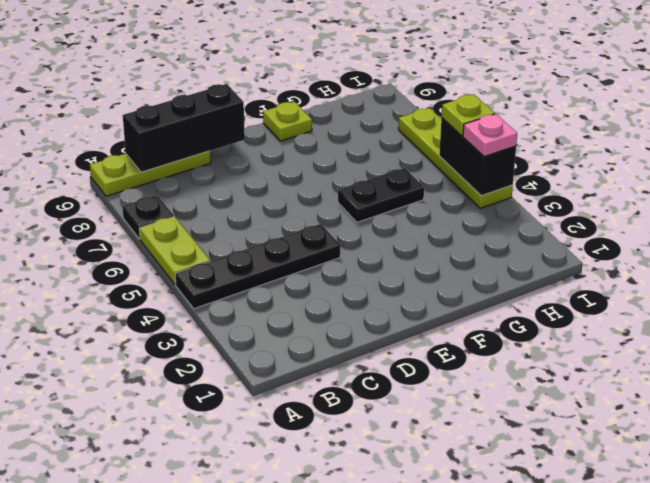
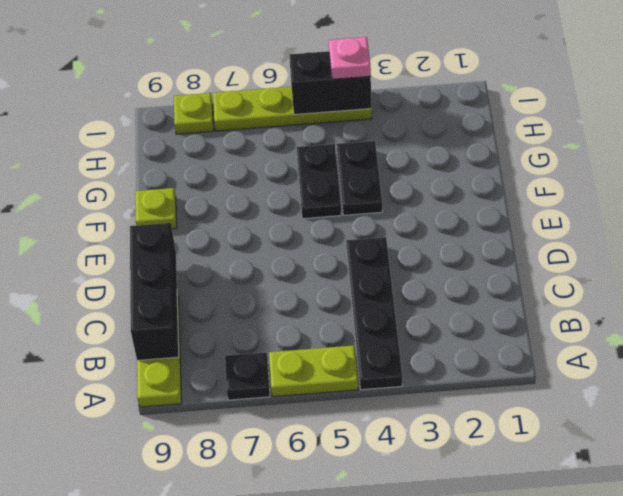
none -> black 1x2 plate [337,141,382,215]
lime 1x1 plate [442,94,495,136] -> lime 1x1 plate moved to [174,93,214,134]

